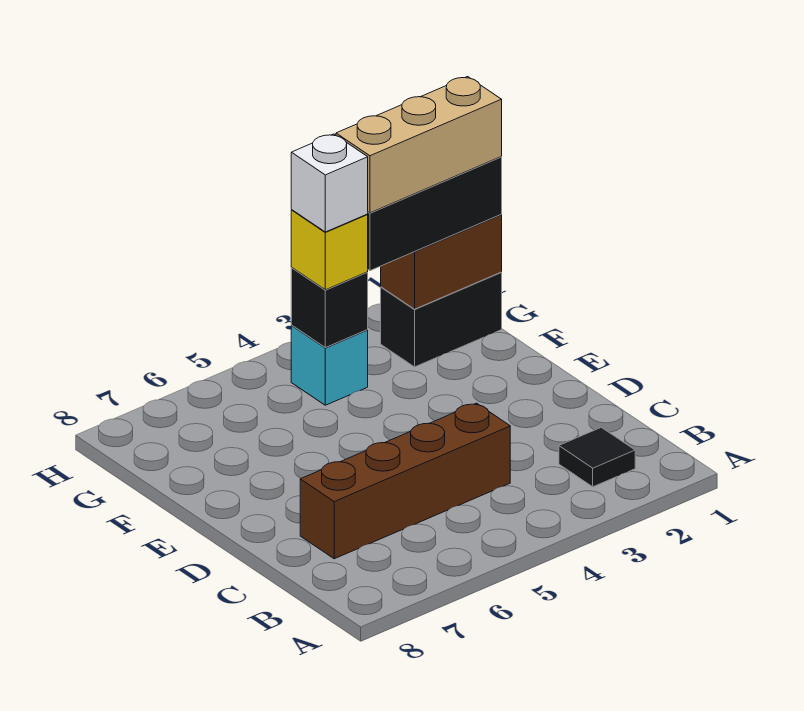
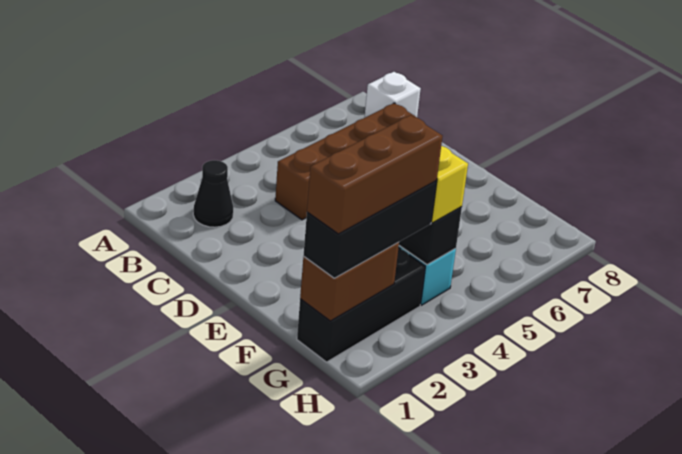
black 1x1 tile [559,427,635,487] -> black 1x1 cone [193,160,233,227]
black 1x2 brick [381,272,502,367] -> black 1x3 brick [297,248,425,362]
tan 1x3 brick [336,77,502,213] -> brown 1x3 brick [307,115,443,234]
white 1x1 brick [291,134,368,232] -> white 1x1 brick moved to [364,72,421,118]

